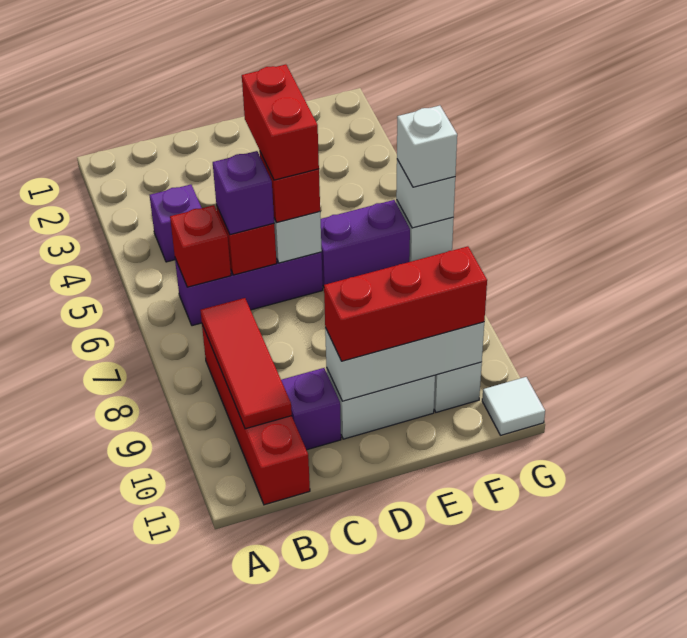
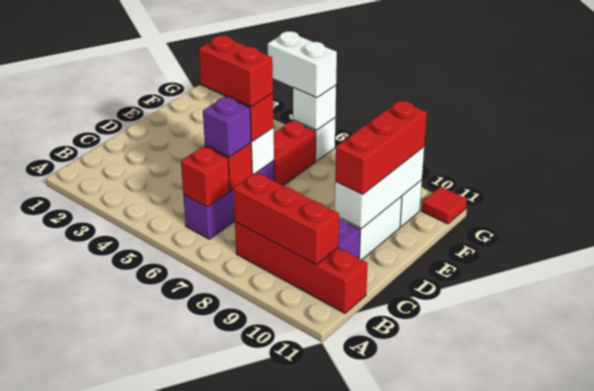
purple 1x1 brick [150,185,201,262] -> none
red 1x3 tile [200,298,292,429] -> red 1x3 brick [233,172,339,265]
purple 1x2 brick [321,200,410,287] -> red 1x2 brick [274,121,316,186]
white 1x1 brick [397,106,457,187] -> white 1x2 brick [268,31,337,98]
white 1x1 tile [482,377,545,435] -> red 1x1 tile [422,187,467,224]

